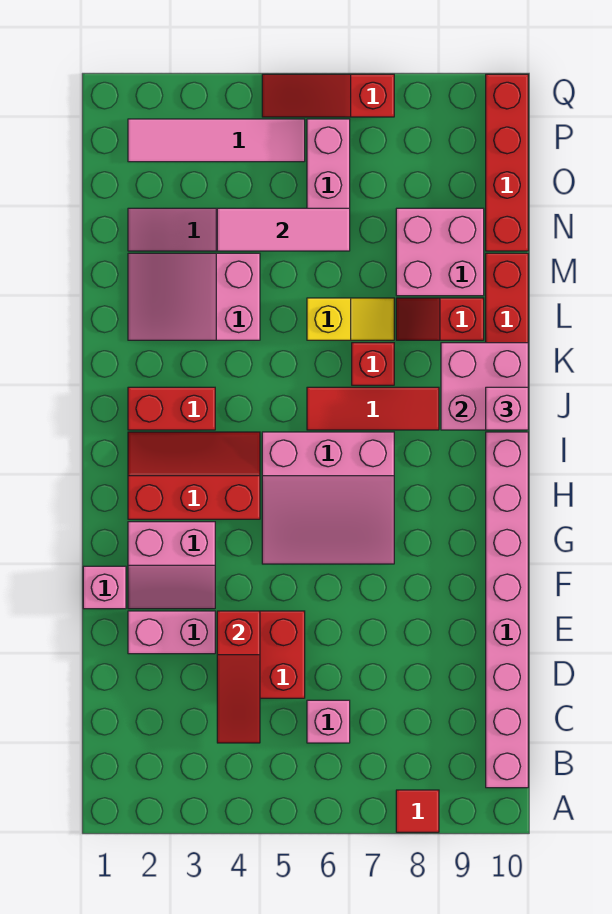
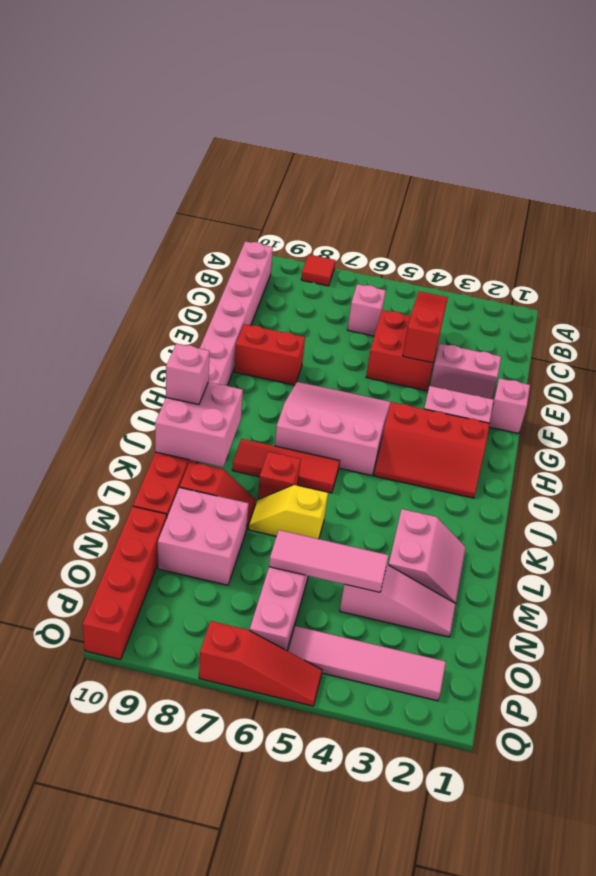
red 1x2 brick [128,387,215,430] -> red 1x2 brick moved to [234,324,305,385]
pink 2x3 slope [128,253,260,340] -> pink 2x2 slope [389,509,466,604]

